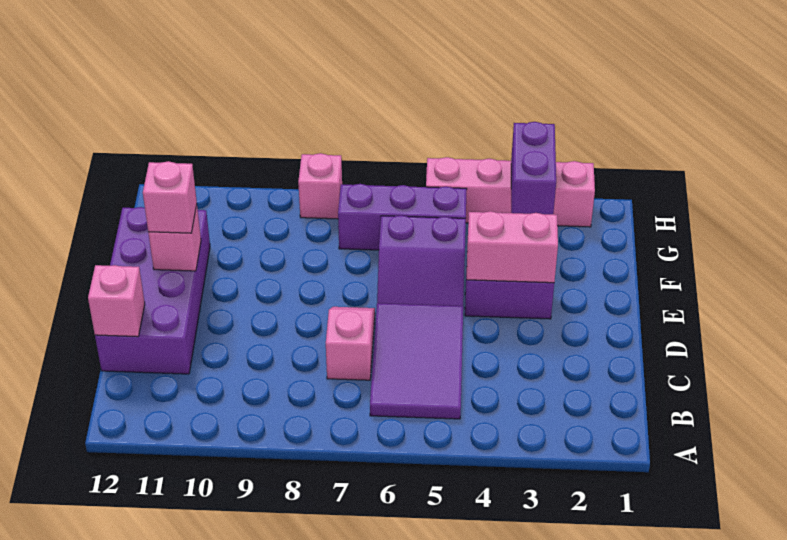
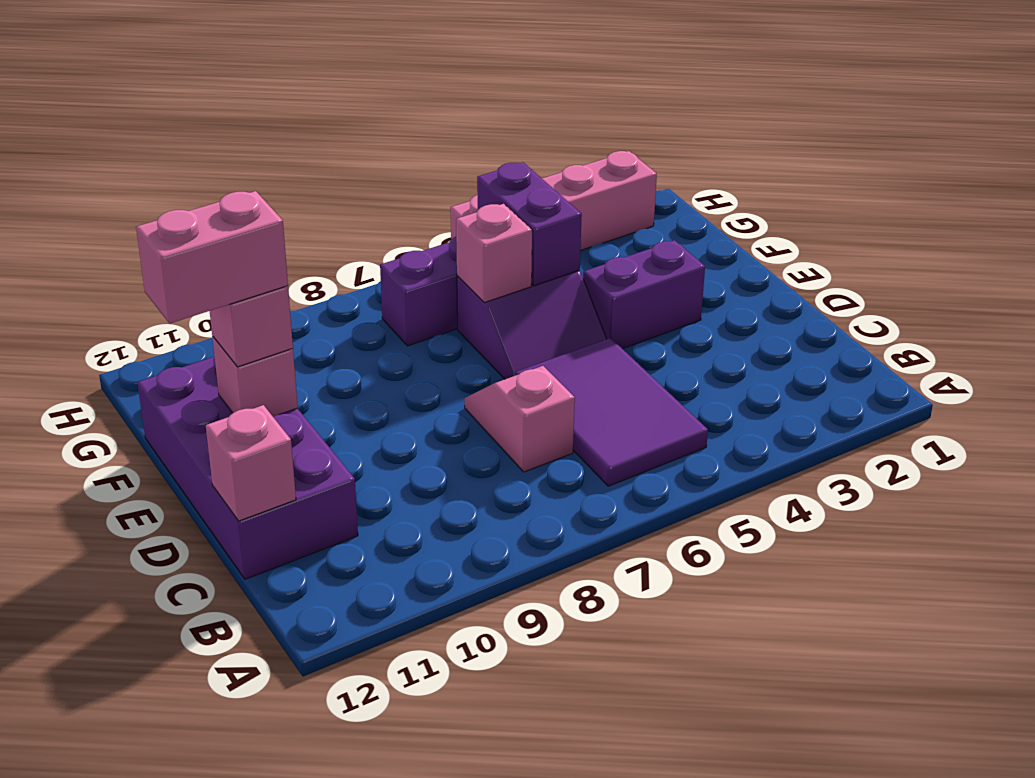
pink 1x2 brick [467,211,558,283] -> pink 1x2 brick moved to [136,191,288,324]
purple 1x2 brick [511,122,556,214] -> purple 1x2 brick moved to [477,162,582,286]
pink 1x1 brick [298,153,342,219] -> pink 1x1 brick moved to [456,204,532,303]

